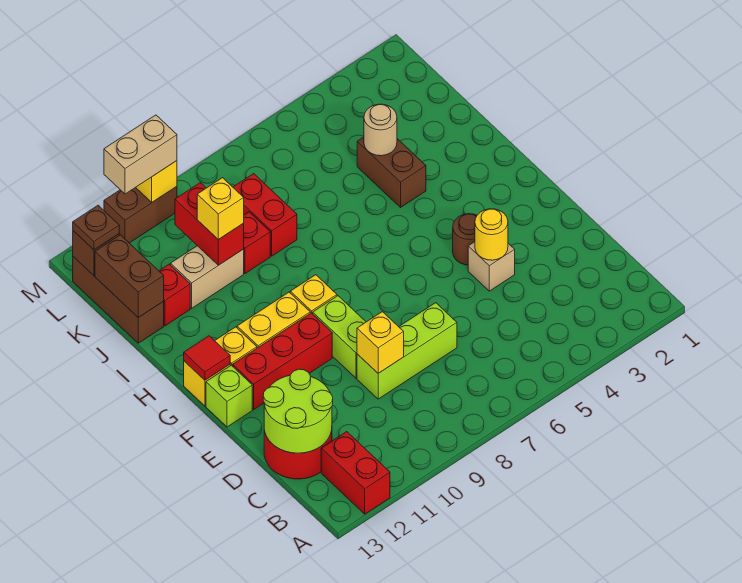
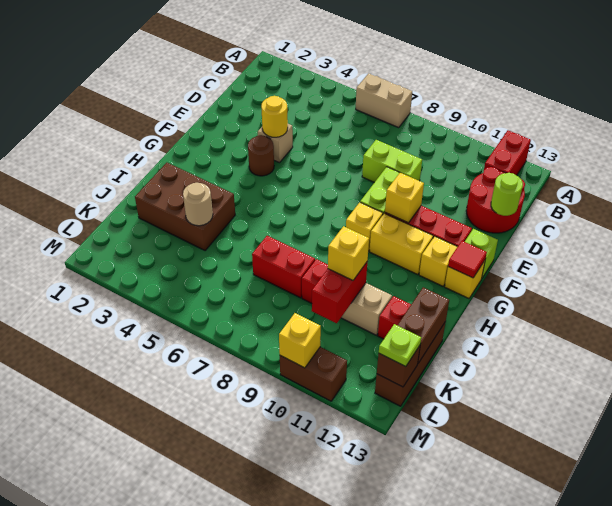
lime 2x2 round brick [263,369,333,453] -> lime 1x1 round brick [491,173,523,216]
lime 1x3 brick [357,303,457,399] -> lime 1x2 brick [362,140,422,182]
yellow 1x1 brick [357,312,404,373] -> yellow 1x1 brick moved to [385,173,424,223]
brown 1x2 brick [357,137,426,207] -> brown 2x3 brick [135,163,235,250]
red 1x2 brick [233,174,297,256] -> red 1x2 brick turned to [252,236,315,298]
brown 1x1 plate [73,205,119,250] -> lime 1x1 plate [379,324,421,367]
tan 1x2 brick [104,115,177,194] -> tan 1x2 brick moved to [356,73,412,128]

